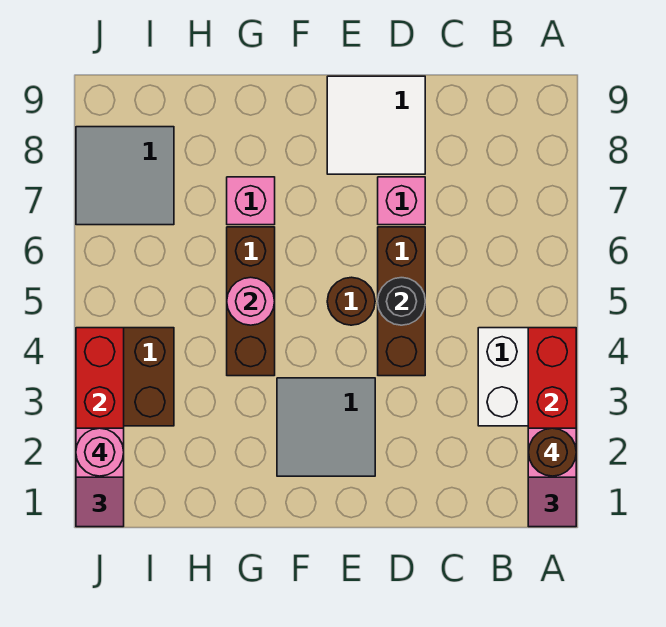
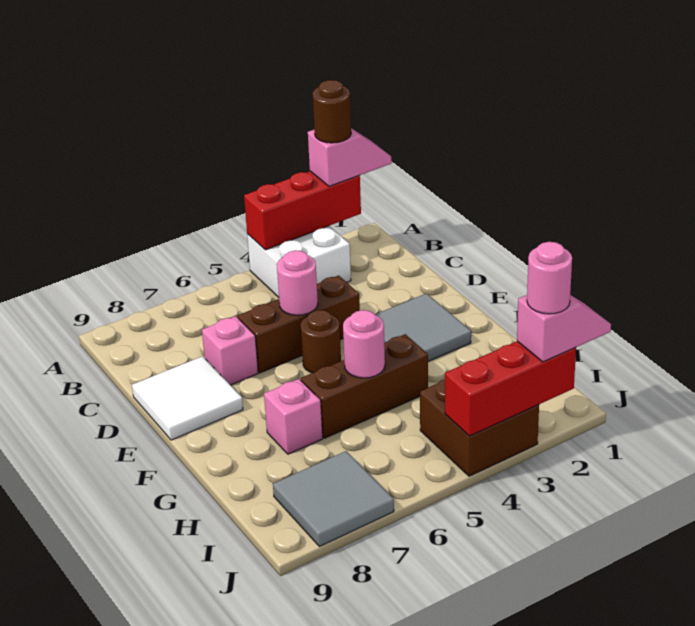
black 1x1 round brick [378,278,425,325] -> pink 1x1 round brick [277,250,318,315]

